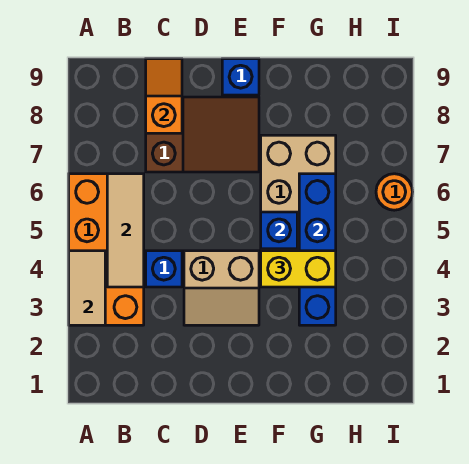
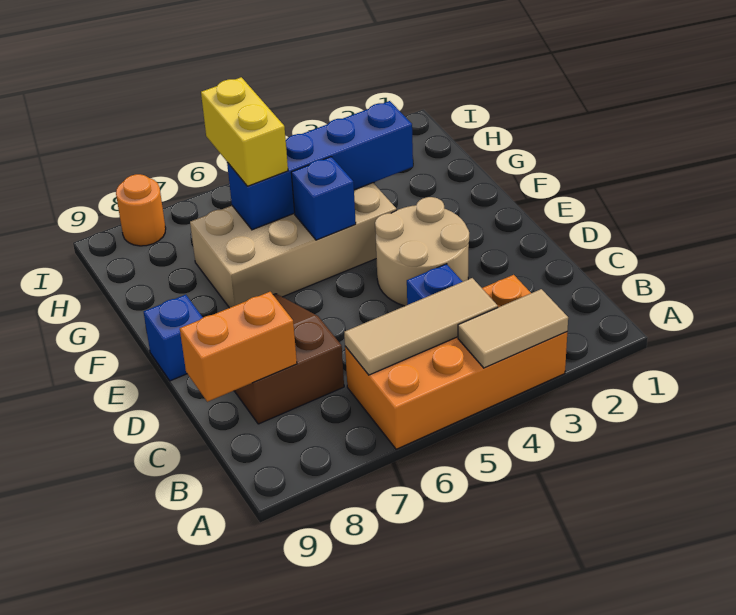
orange 1x2 slope [146,59,182,133] -> orange 1x2 brick [180,292,297,402]
tan 2x2 slope [184,251,259,325] -> tan 2x2 round brick [375,197,469,306]
yellow 1x2 brick [261,251,336,287] -> yellow 1x2 brick moved to [201,77,288,186]
orange 1x1 round brick [376,174,412,210] -> orange 1x1 round brick moved to [116,174,166,246]

